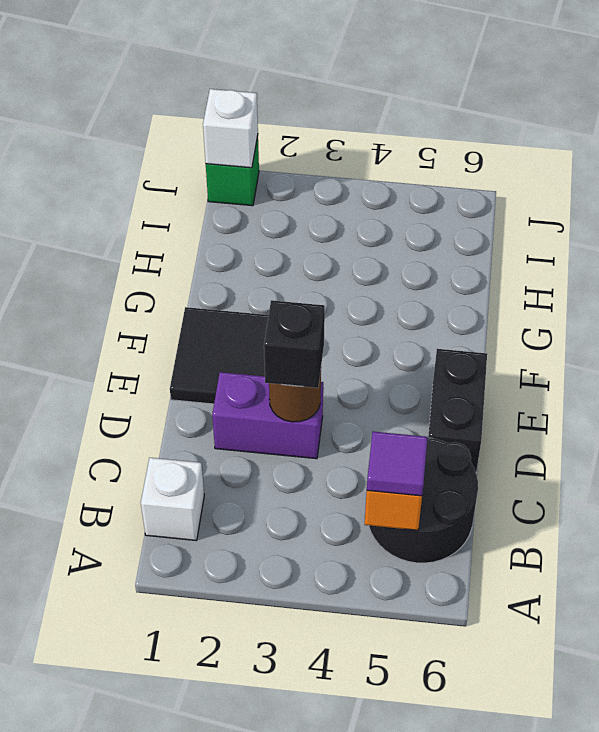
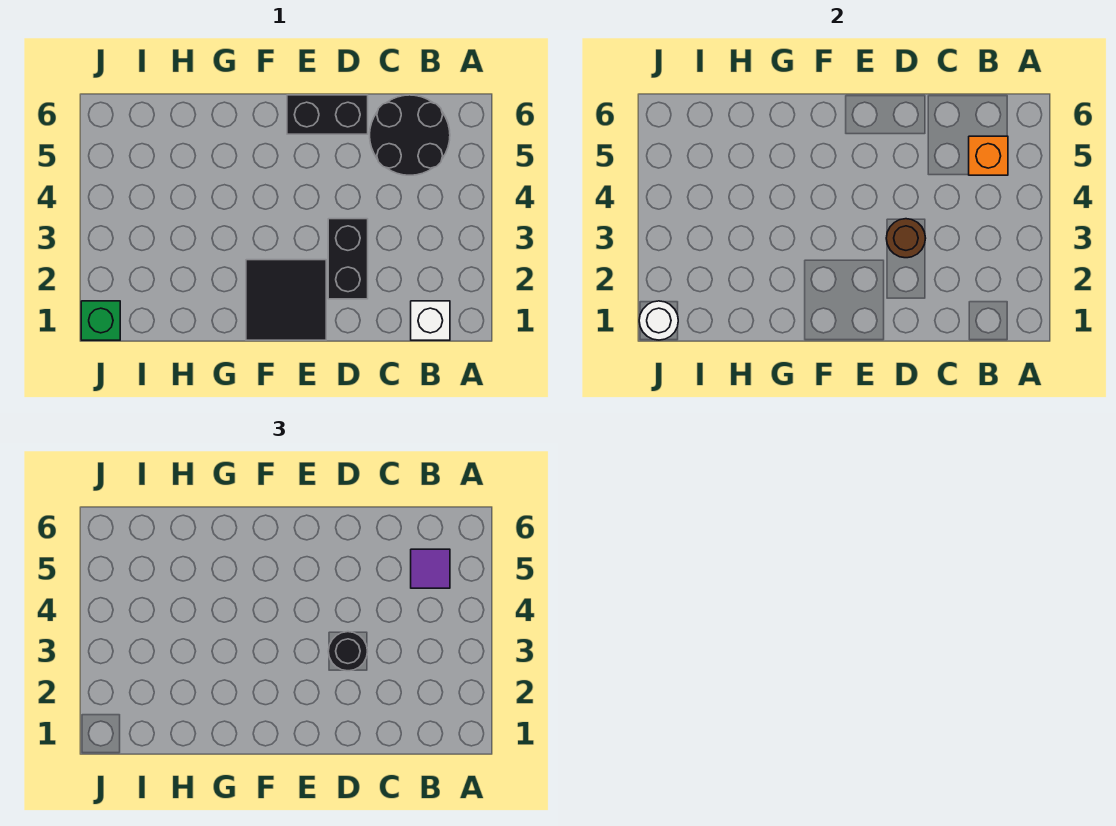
purple 1x2 brick [212,372,323,459] -> black 1x2 brick [328,219,368,299]
black 1x1 brick [264,300,325,388] -> black 1x1 round brick [328,632,368,671]
white 1x1 brick [203,89,258,168] -> white 1x1 round brick [639,301,678,340]

